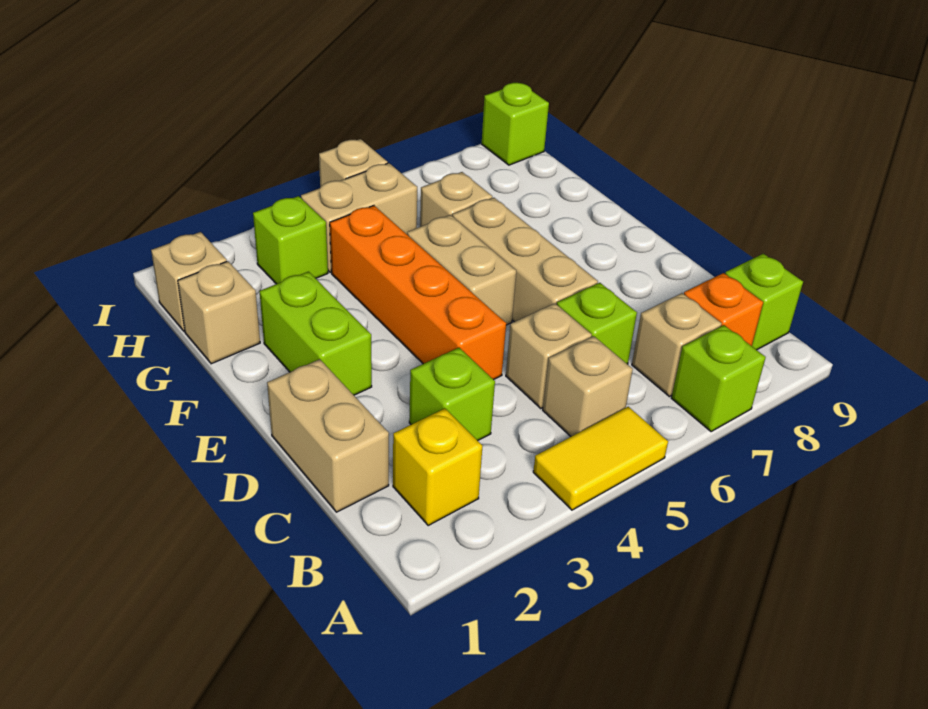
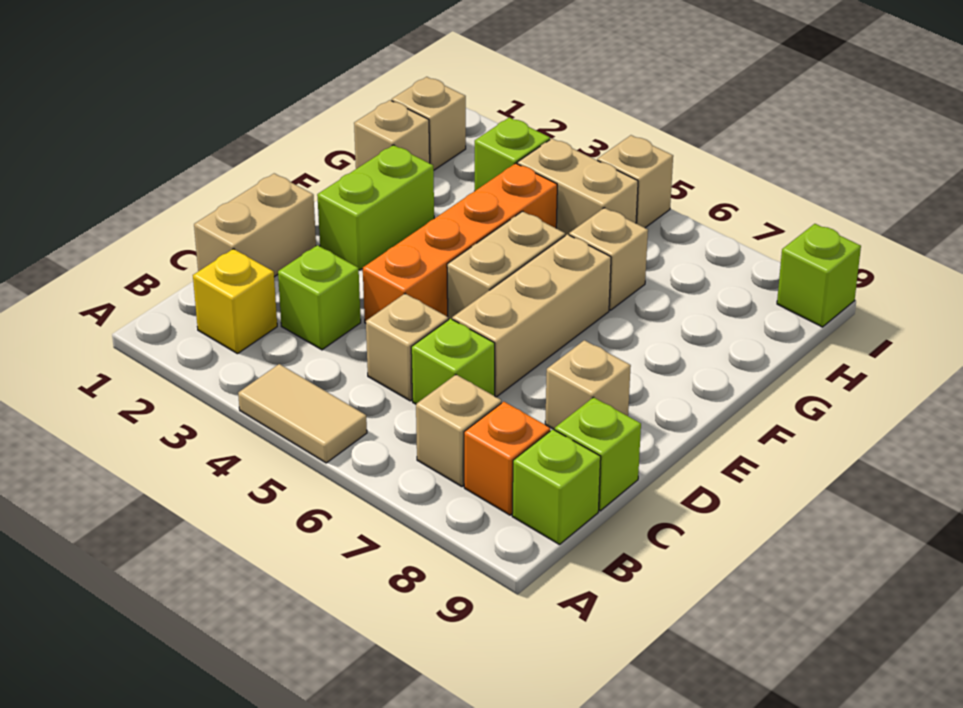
yellow 1x2 tile [533,407,668,510] -> tan 1x2 tile [238,364,367,463]
lime 1x1 brick [671,325,766,432] -> lime 1x1 brick moved to [555,397,641,511]
tan 1x1 brick [543,336,633,436] -> tan 1x1 brick moved to [545,340,631,430]

